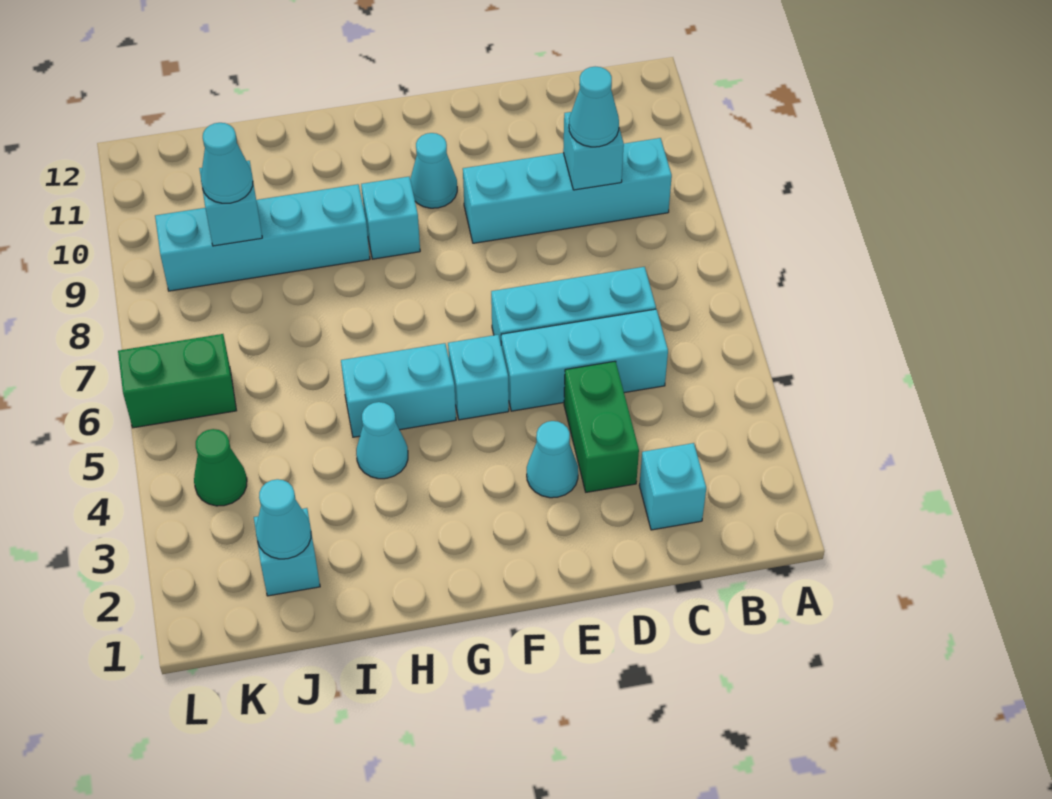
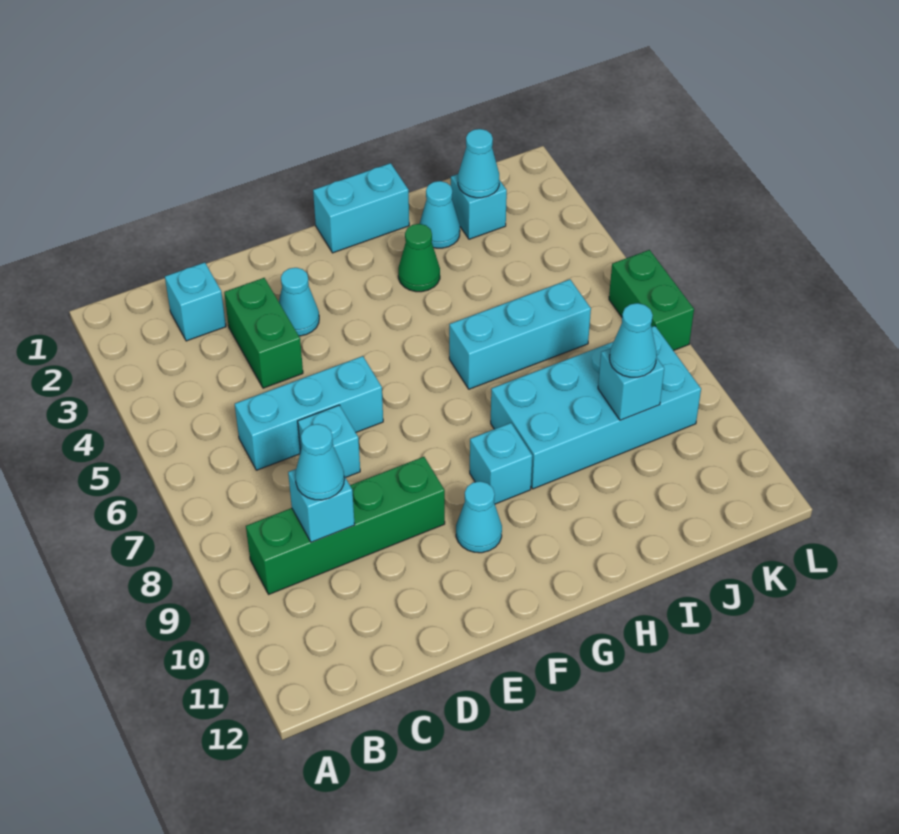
cyan 1x4 brick [463,138,672,243] -> green 1x4 brick [246,457,445,594]
cyan 1x3 brick [501,309,668,411] -> cyan 1x3 brick moved to [449,279,591,389]
cyan 1x1 brick [448,335,509,420] -> cyan 1x1 brick moved to [298,405,360,478]
cyan 1x2 brick [341,343,456,437] -> cyan 1x2 brick moved to [313,163,409,253]
cyan 1x1 cone [356,402,408,479] -> cyan 1x1 cone moved to [420,181,460,248]
cyan 1x4 brick [155,184,370,291] -> cyan 2x4 brick [491,326,701,489]
green 1x1 cone [194,429,247,506] -> green 1x1 cone moved to [398,224,440,292]
green 1x2 brick [118,334,237,428] -> green 1x2 brick turned to [609,250,694,351]

